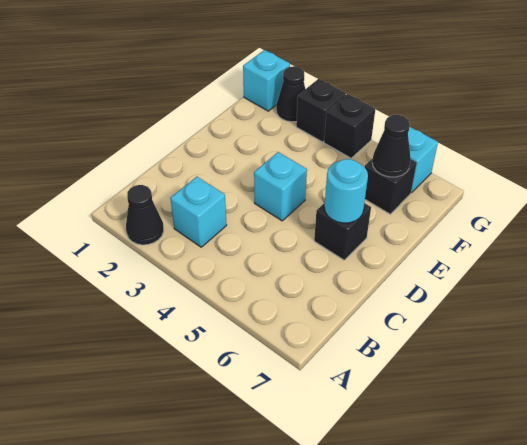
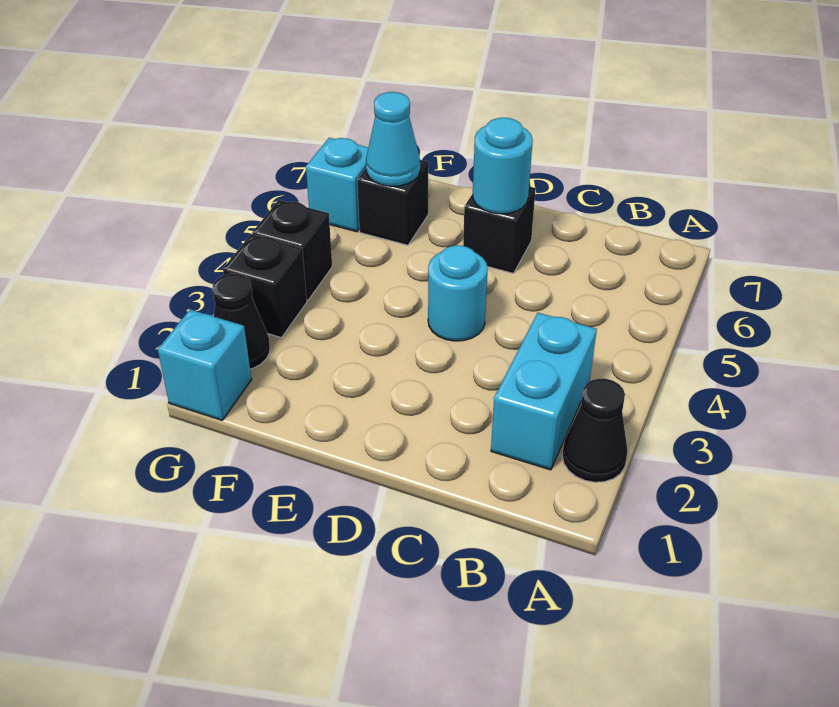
cyan 1x1 brick [170,177,227,247] -> cyan 1x2 brick [491,313,597,470]
cyan 1x1 brick [254,152,307,221] -> cyan 1x1 round brick [428,245,488,341]
black 1x1 cone [372,115,411,177] -> cyan 1x1 cone [366,92,420,186]

